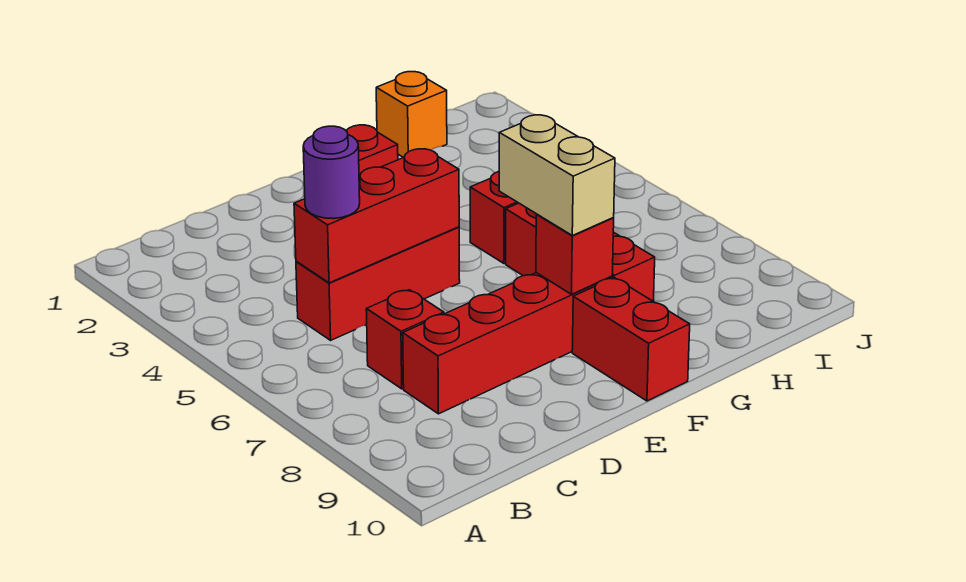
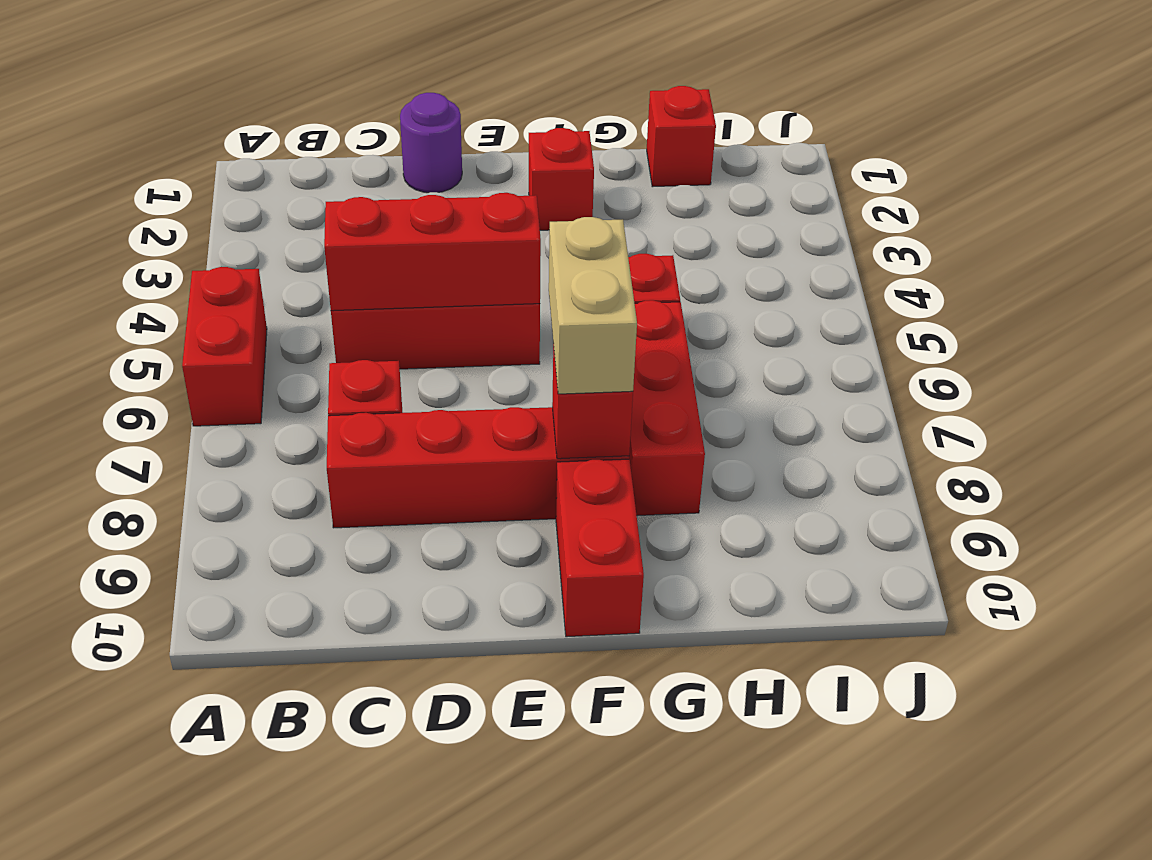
none -> red 1x2 brick [182,267,267,426]
purple 1x1 round brick [303,126,360,219] -> purple 1x1 round brick moved to [400,93,462,193]
orange 1x1 brick [376,72,447,158] -> red 1x1 brick [647,86,716,187]

